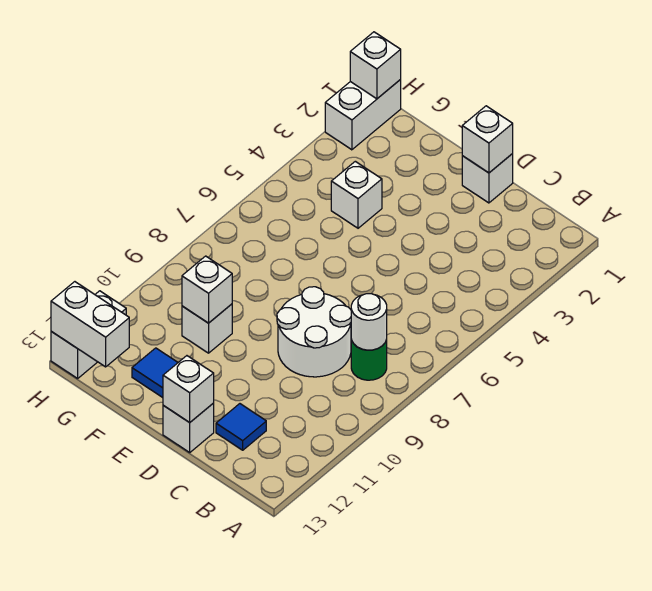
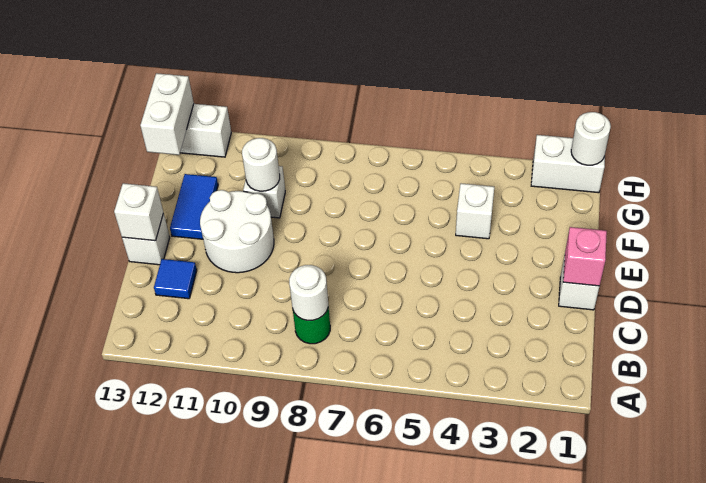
white 2x2 round brick [277,287,351,377] -> white 2x2 round brick moved to [200,190,274,273]
white 1x1 brick [462,106,513,173] -> pink 1x1 brick [563,227,607,286]
white 1x1 brick [182,256,232,323] -> white 1x1 round brick [242,138,280,191]
white 1x1 brick [350,32,401,99] -> white 1x1 round brick [571,112,611,165]

